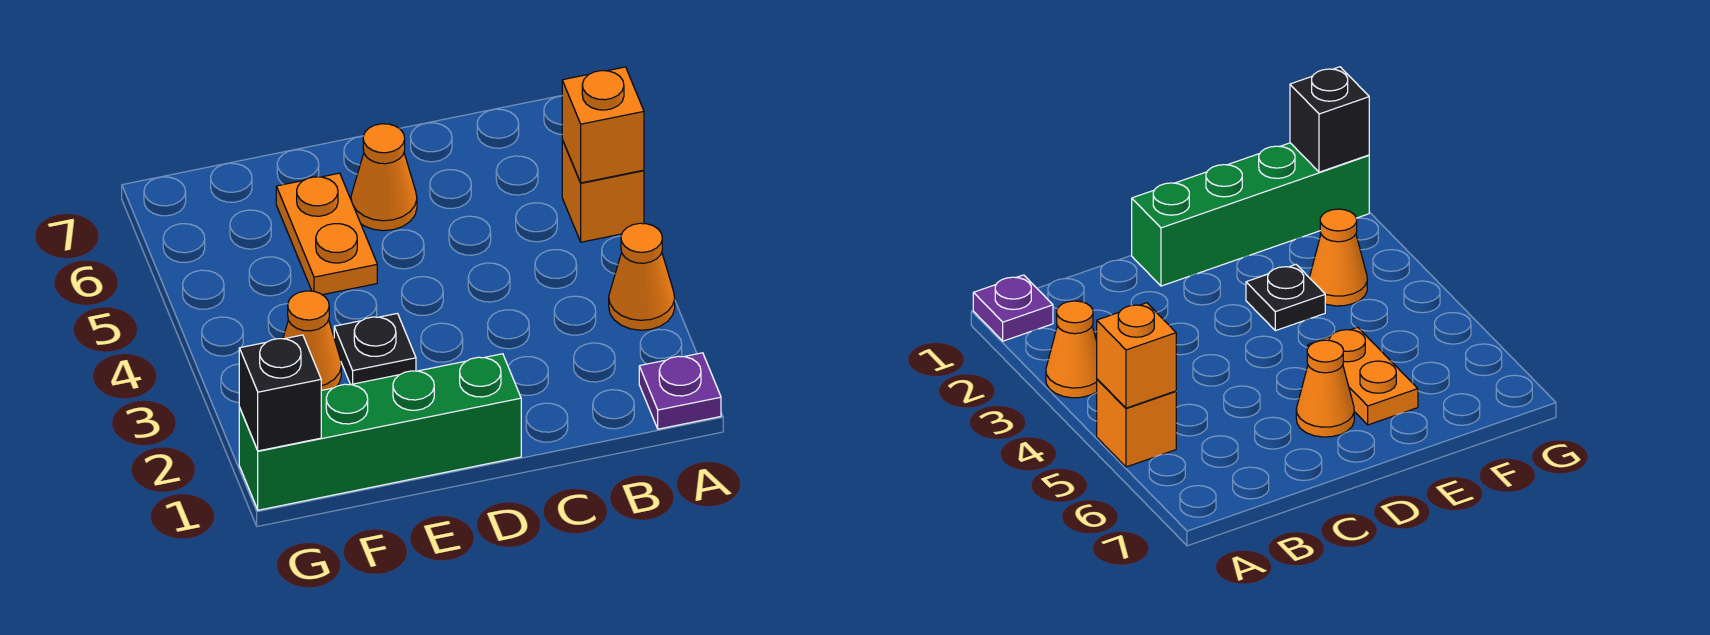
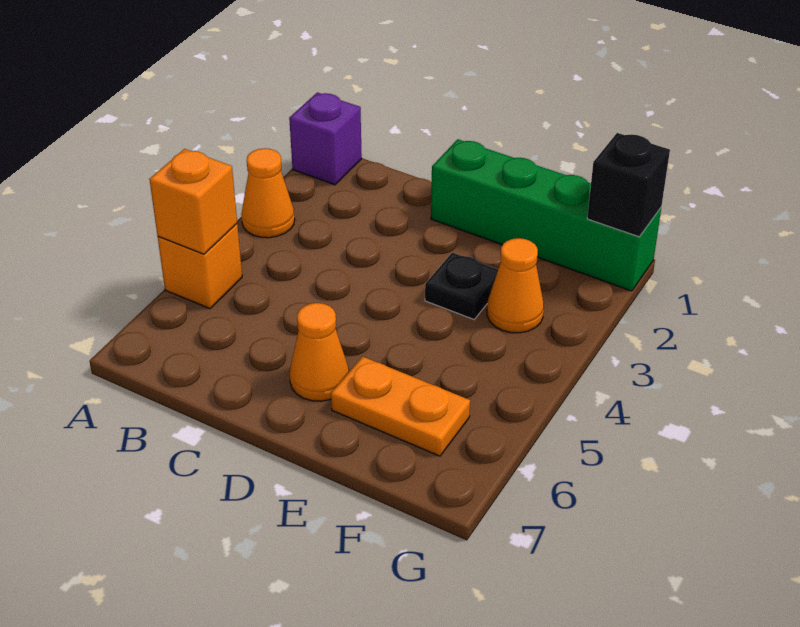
purple 1x1 plate [639,353,721,429] -> purple 1x1 brick [289,93,362,185]
orange 1x2 plate [276,173,377,295] -> orange 1x2 plate turned to [331,357,470,456]

